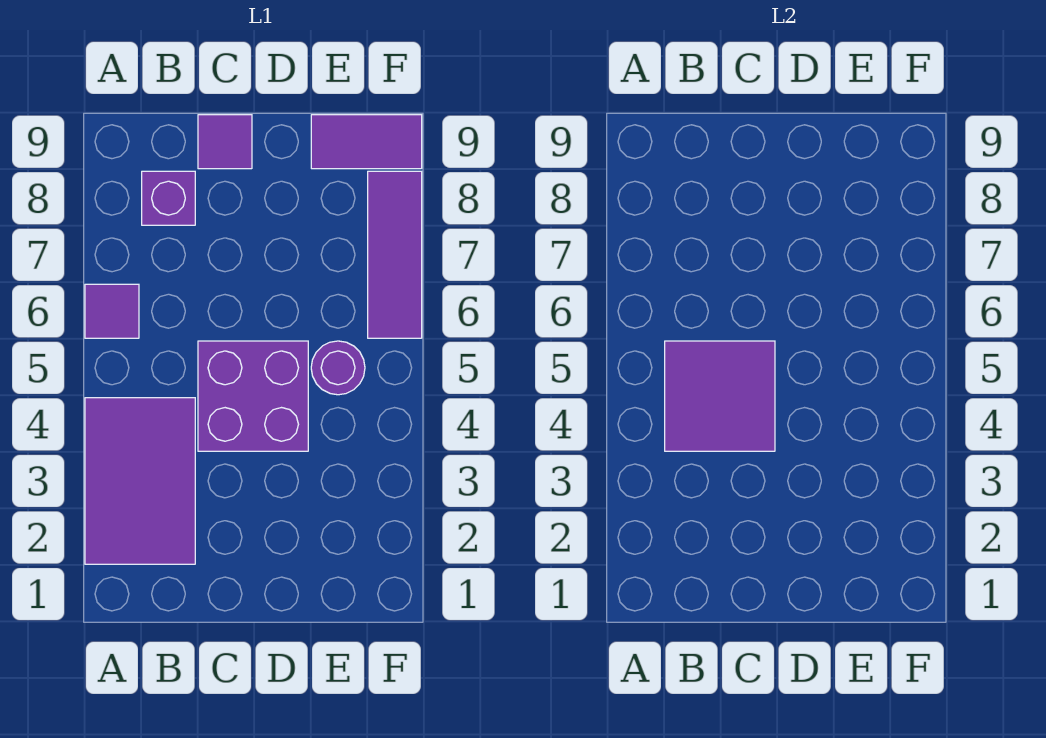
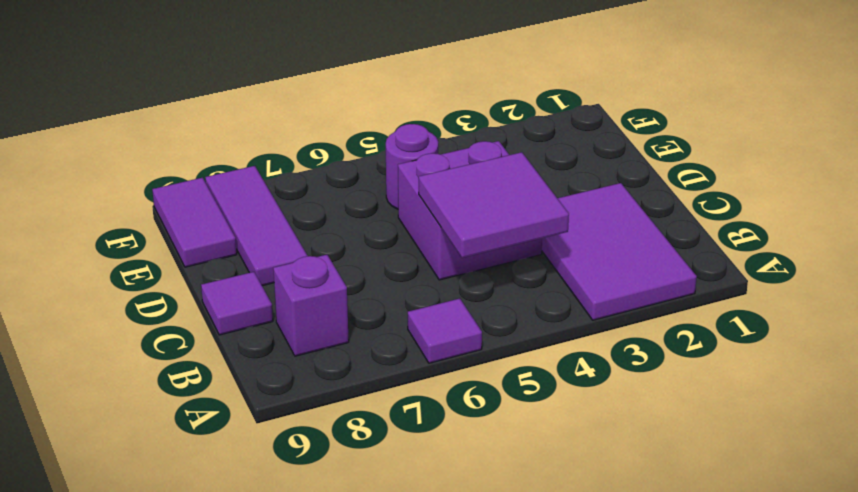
purple 2x3 tile [85,398,195,564] -> purple 2x3 tile turned to [542,183,697,320]
purple 1x3 tile [368,171,422,338] -> purple 1x3 tile turned to [205,166,307,286]

